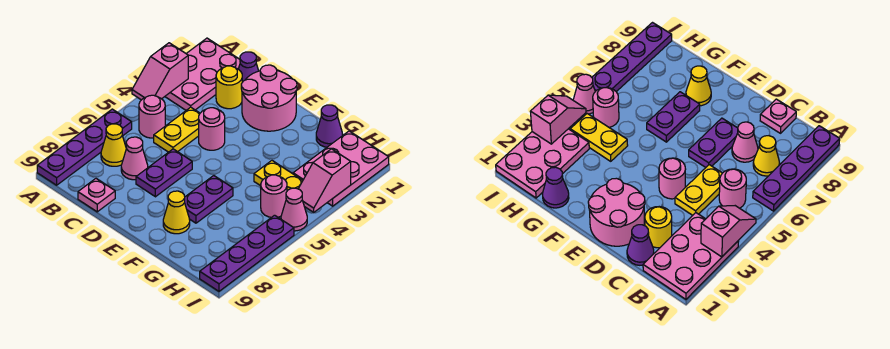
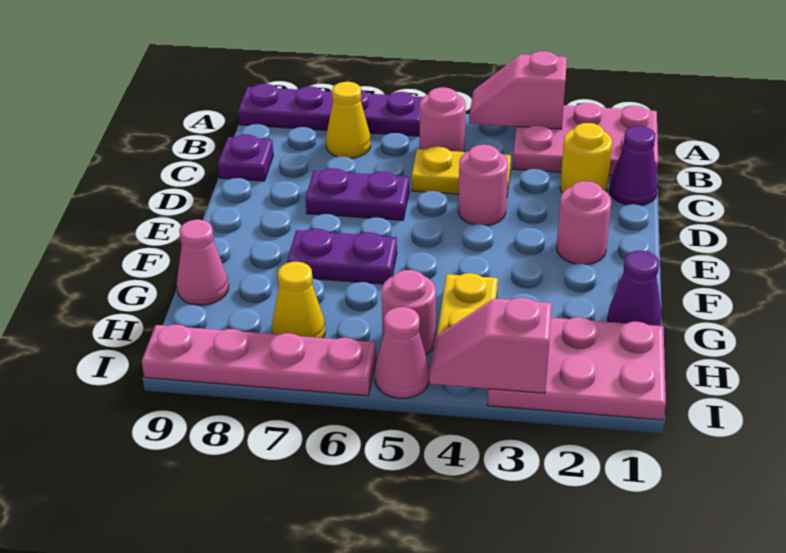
pink 1x1 cone [121,137,148,180] -> pink 1x1 cone moved to [177,220,229,305]
pink 1x1 plate [78,179,115,212] -> purple 1x1 plate [218,135,273,181]
pink 2x2 round brick [241,65,297,131] -> pink 1x1 round brick [557,181,612,264]
yellow 1x1 cone [163,191,190,234] -> yellow 1x1 cone moved to [272,262,325,338]
purple 1x4 plate [200,215,294,291] -> pink 1x4 plate [142,325,376,396]

